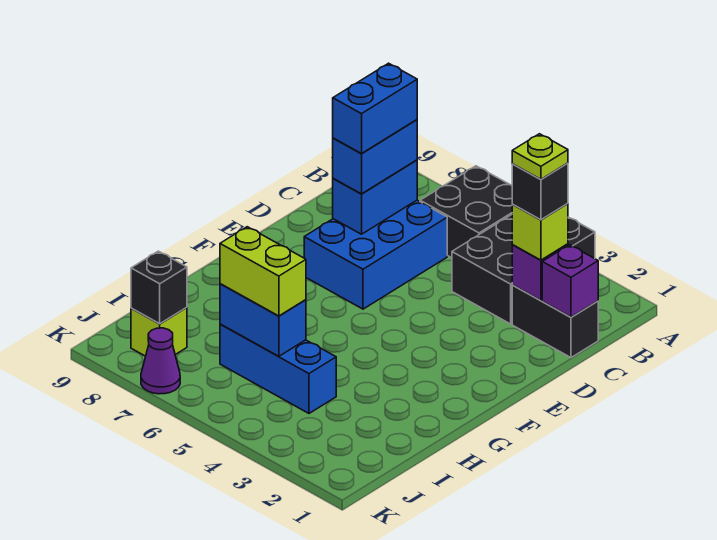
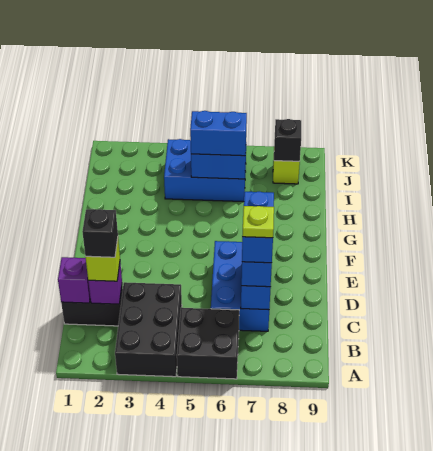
lime 1x1 plate [512,134,568,179] -> lime 1x1 plate moved to [242,206,274,238]
blue 1x3 brick [220,324,336,413] -> blue 2x3 brick [164,139,246,202]
lime 1x2 brick [220,227,306,316] -> blue 1x2 brick [190,111,247,156]
purple 1x1 cone [141,328,180,394] -> none

